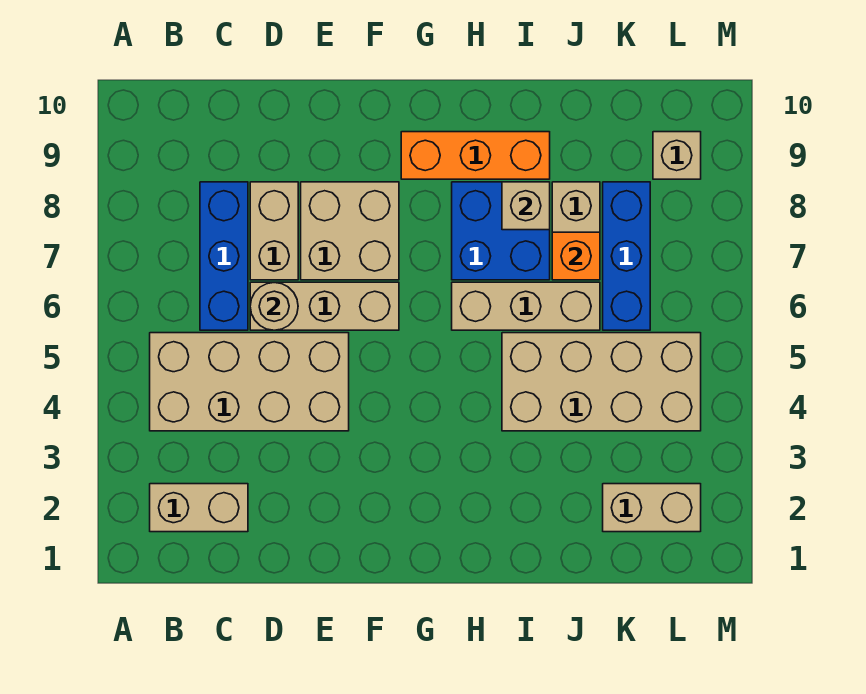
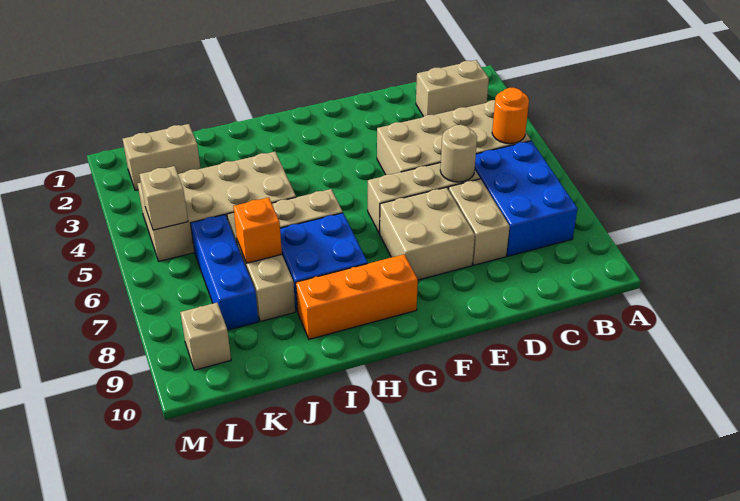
none -> orange 1x1 round brick [492,88,529,144]
blue 1x3 brick [200,182,248,330] -> blue 2x3 brick [475,141,578,256]
tan 1x1 brick [502,182,550,230] -> tan 1x1 brick moved to [139,166,188,230]

